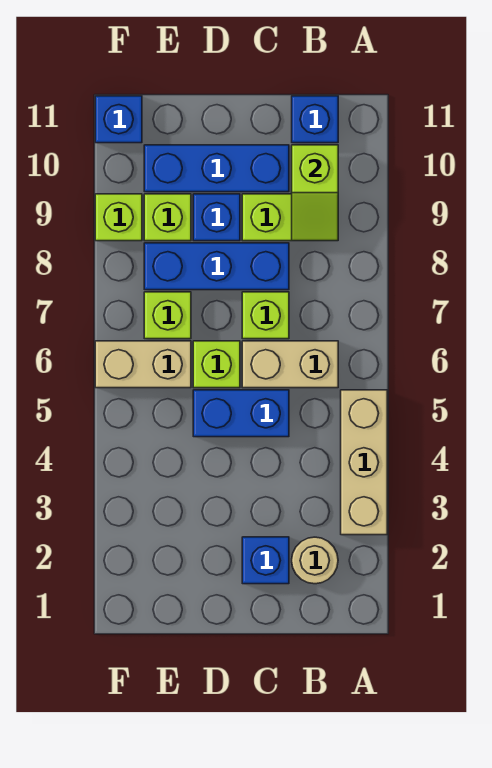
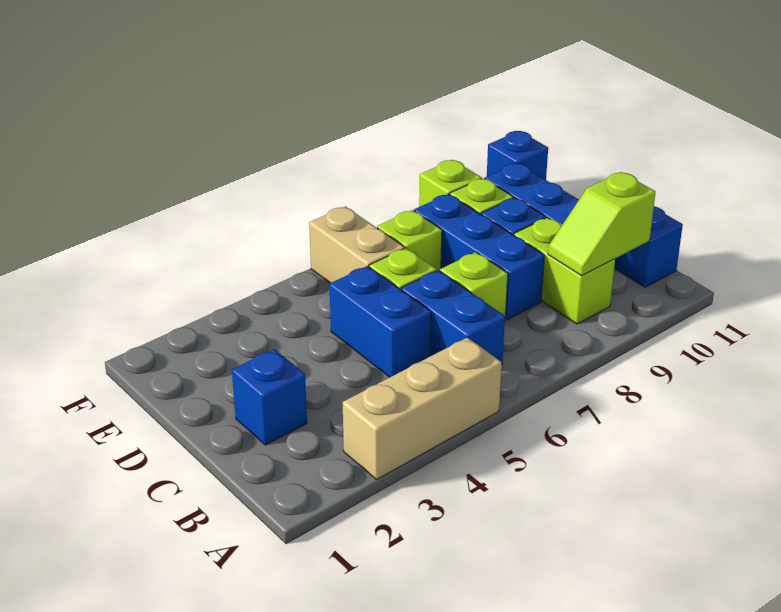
tan 1x1 round brick [292,537,338,584] -> none
tan 1x2 brick [242,341,338,388] -> blue 1x2 brick [401,270,505,362]

